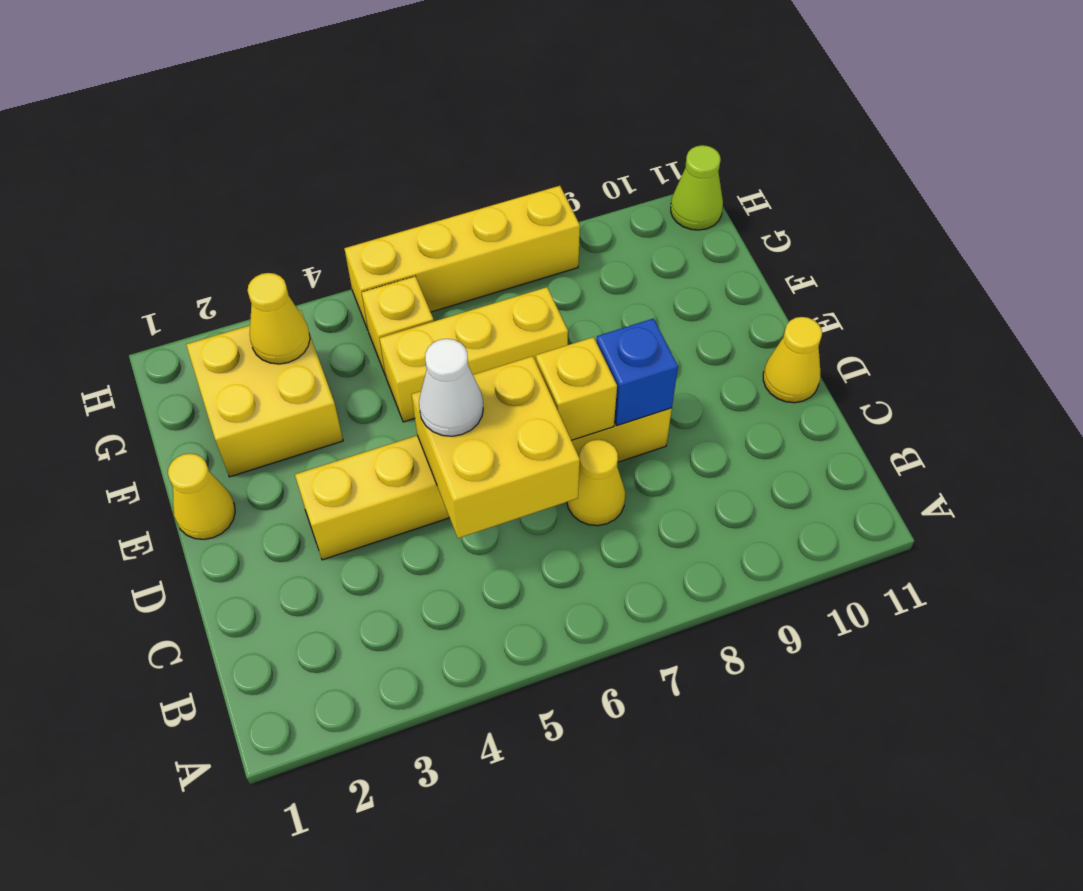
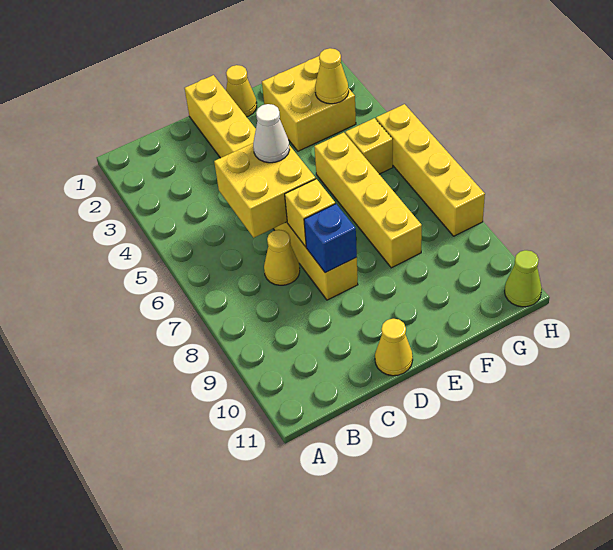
yellow 1x6 brick [295,408,672,560] -> yellow 1x8 brick [185,75,358,300]
yellow 1x3 brick [379,287,568,422] -> yellow 1x4 brick [314,132,422,268]

